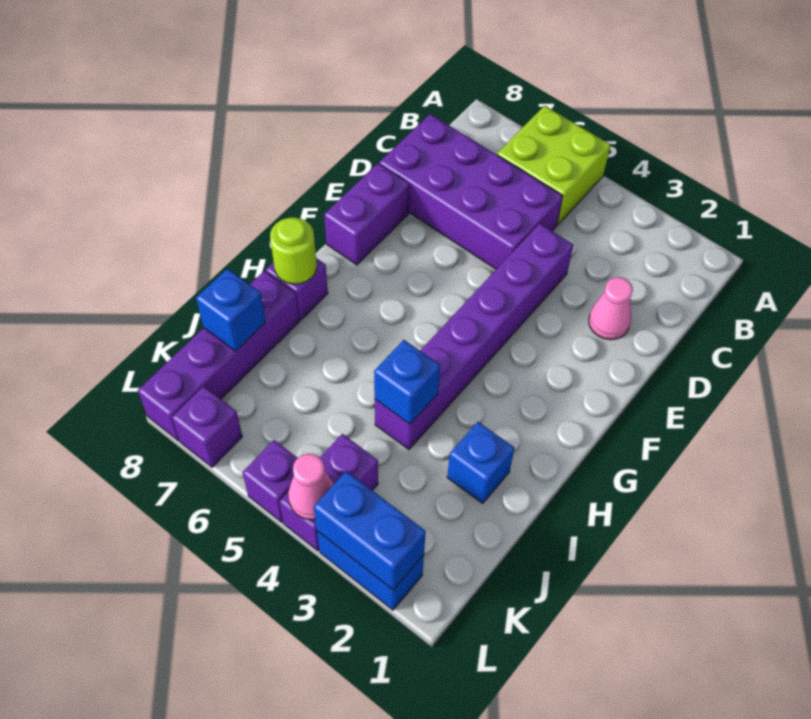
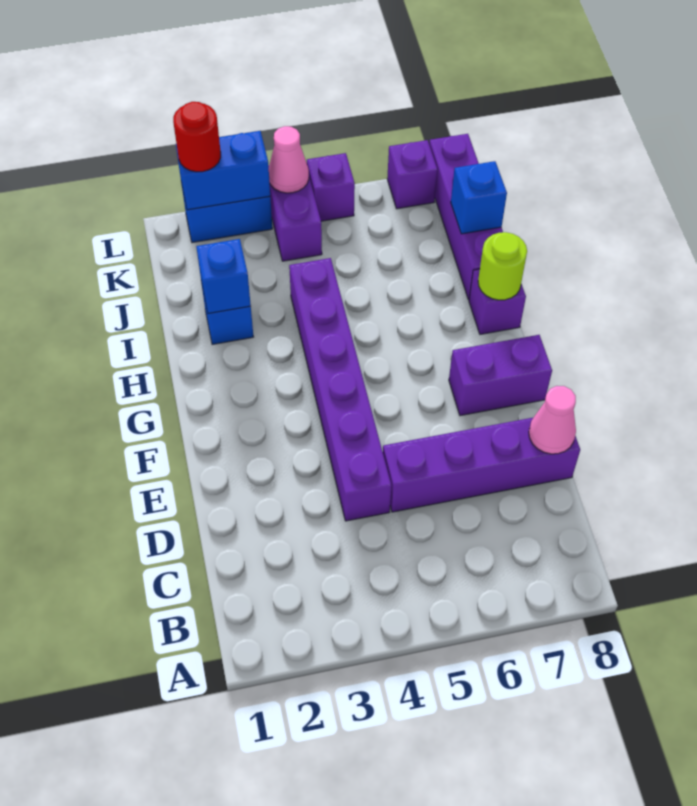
lime 2x2 brick [497,106,611,225] -> none
purple 2x4 brick [379,114,563,269] -> purple 1x4 brick [383,418,580,512]
pink 1x1 cone [589,277,633,340] -> pink 1x1 cone moved to [529,386,576,454]
purple 1x2 brick [324,163,409,265] -> purple 1x2 brick turned to [449,335,552,416]
blue 1x1 brick [374,340,440,424] -> blue 1x1 brick moved to [196,239,251,314]
none -> red 1x1 round brick [173,102,221,172]

